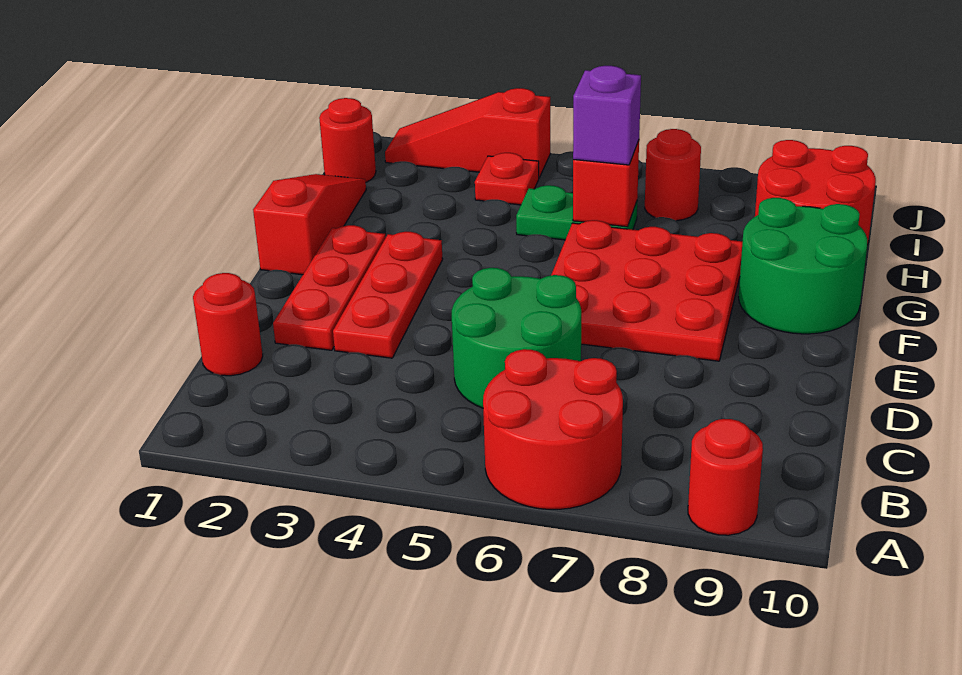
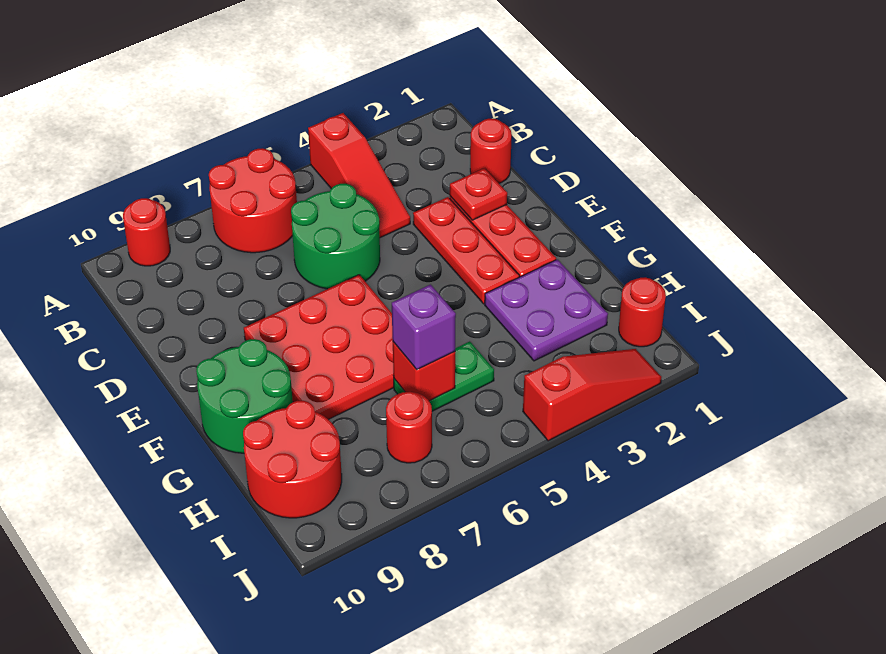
red 1x3 slope [253,174,366,275] -> red 1x3 slope moved to [308,113,410,238]
none -> purple 2x2 plate [485,259,608,361]
red 1x1 plate [475,153,539,205] -> red 1x1 plate moved to [450,168,507,220]

